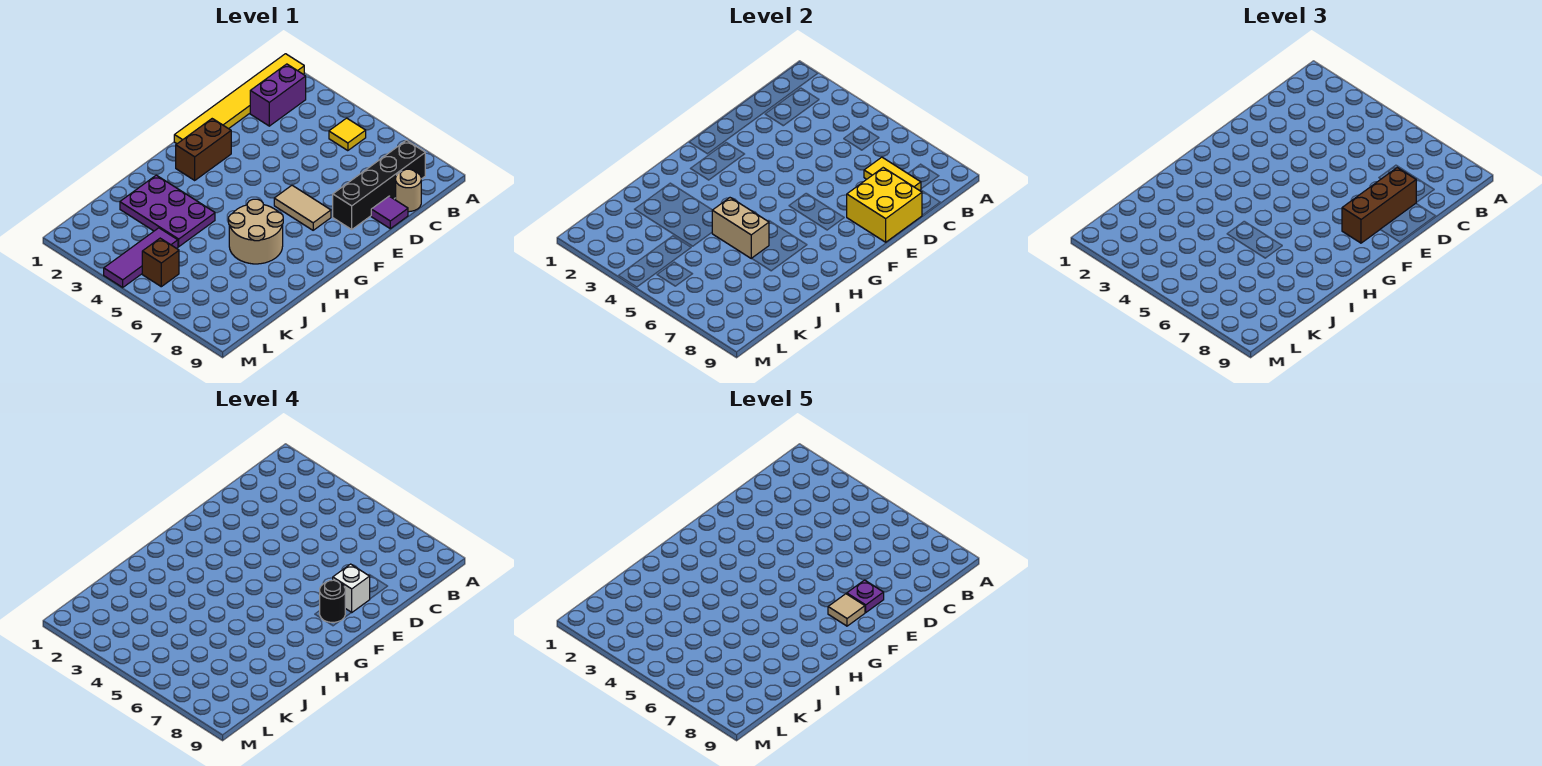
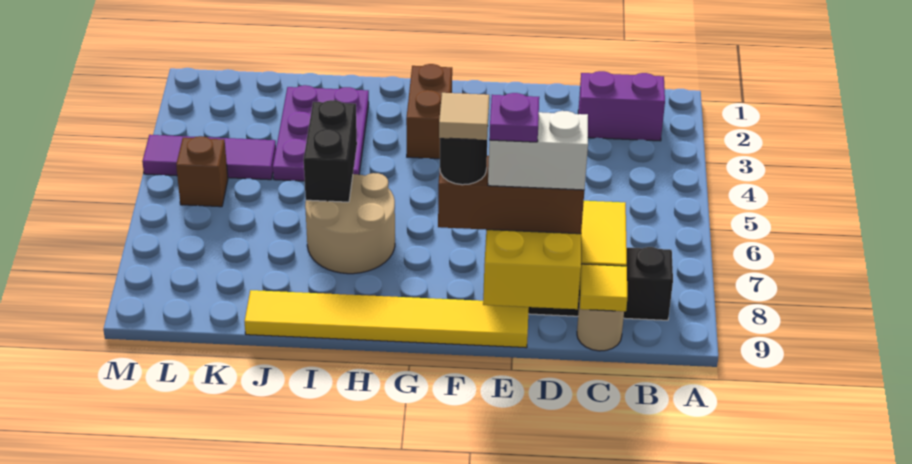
yellow 1x6 tile [174,54,304,144] -> yellow 1x6 tile moved to [245,290,529,348]
yellow 1x1 tile [329,118,366,151] -> yellow 1x1 tile moved to [580,264,627,311]
purple 1x1 tile [371,196,408,229] -> none
white 1x1 brick [333,564,370,613] -> white 1x2 brick [488,111,588,190]
brown 1x2 brick [176,119,231,180] -> brown 1x2 brick turned to [406,64,452,159]
tan 1x2 tile [274,185,331,230] -> none
tan 1x2 brick [712,198,769,259] -> black 1x2 brick [304,100,357,202]

